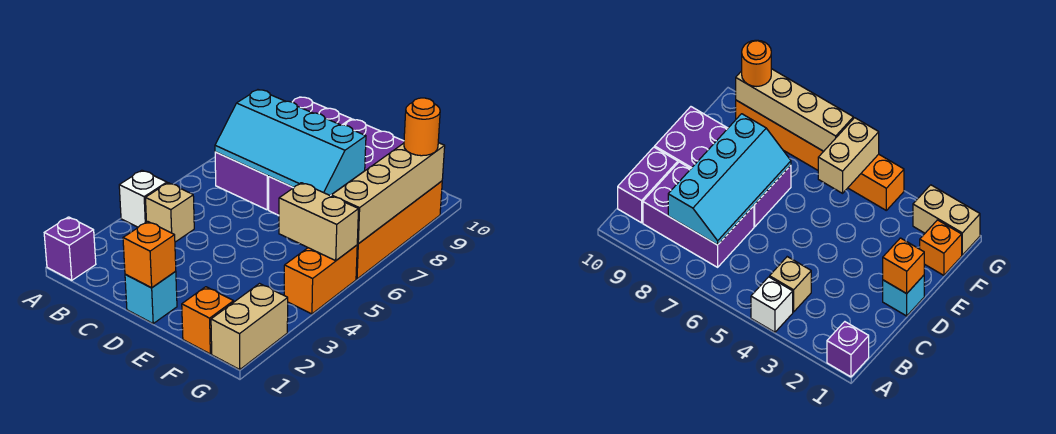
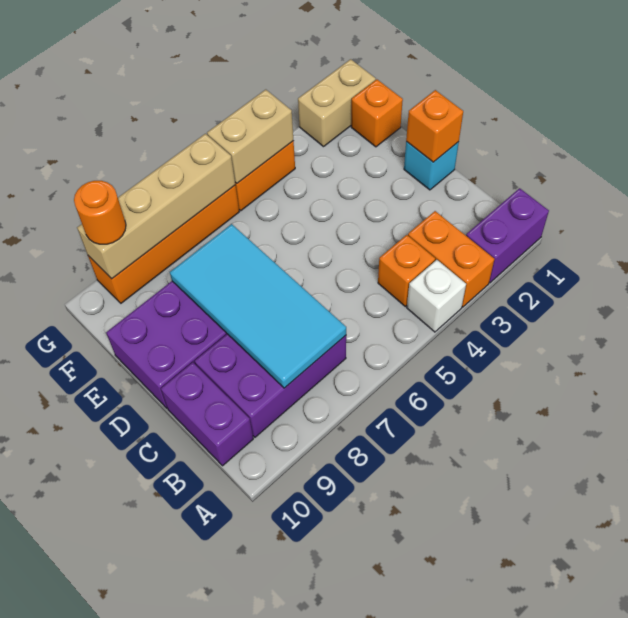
purple 1x1 brick [44,217,96,280] -> purple 1x2 brick [466,188,549,283]
none -> orange 1x2 brick [408,211,494,307]
tan 1x1 brick [146,183,194,242] -> orange 1x1 brick [378,235,435,306]
cyan 2x4 slope [215,90,366,195] -> cyan 2x4 tile [170,224,346,388]
tan 1x2 brick [279,183,359,261] -> tan 1x2 brick turned to [207,90,293,183]

